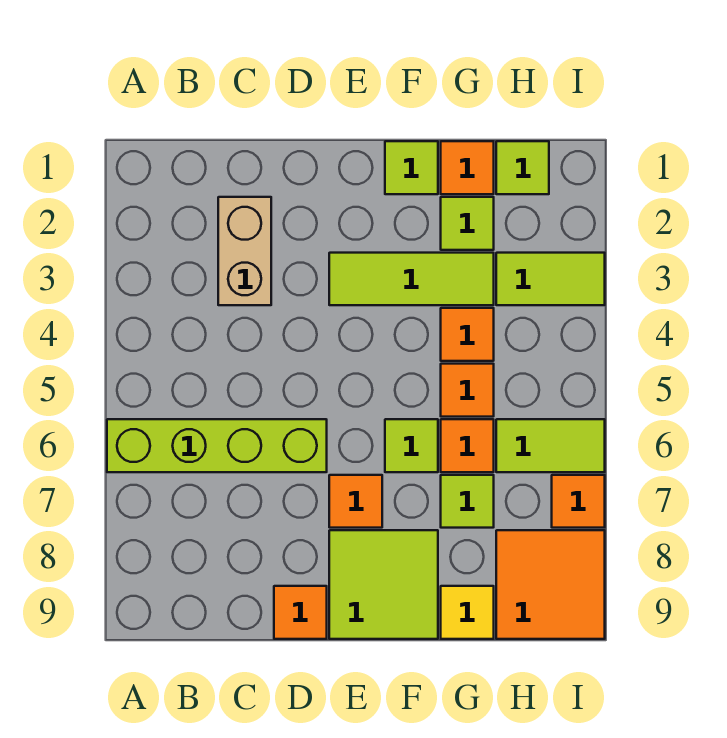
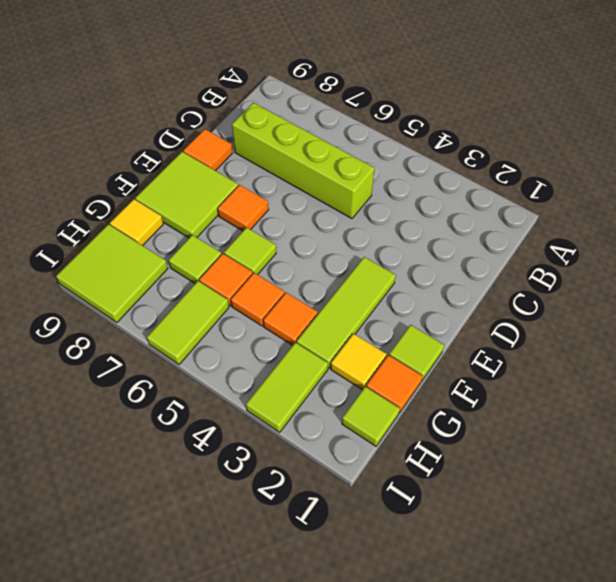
lime 1x4 brick [107,419,327,472] -> lime 1x4 brick turned to [232,103,374,219]
tan 1x2 brick [218,197,271,305] -> none
lime 1x1 tile [441,197,494,250] -> yellow 1x1 tile [331,334,386,390]
orange 2x2 tile [496,530,605,639] -> lime 2x2 tile [56,224,168,322]
orange 1x1 tile [552,475,605,528] -> none

